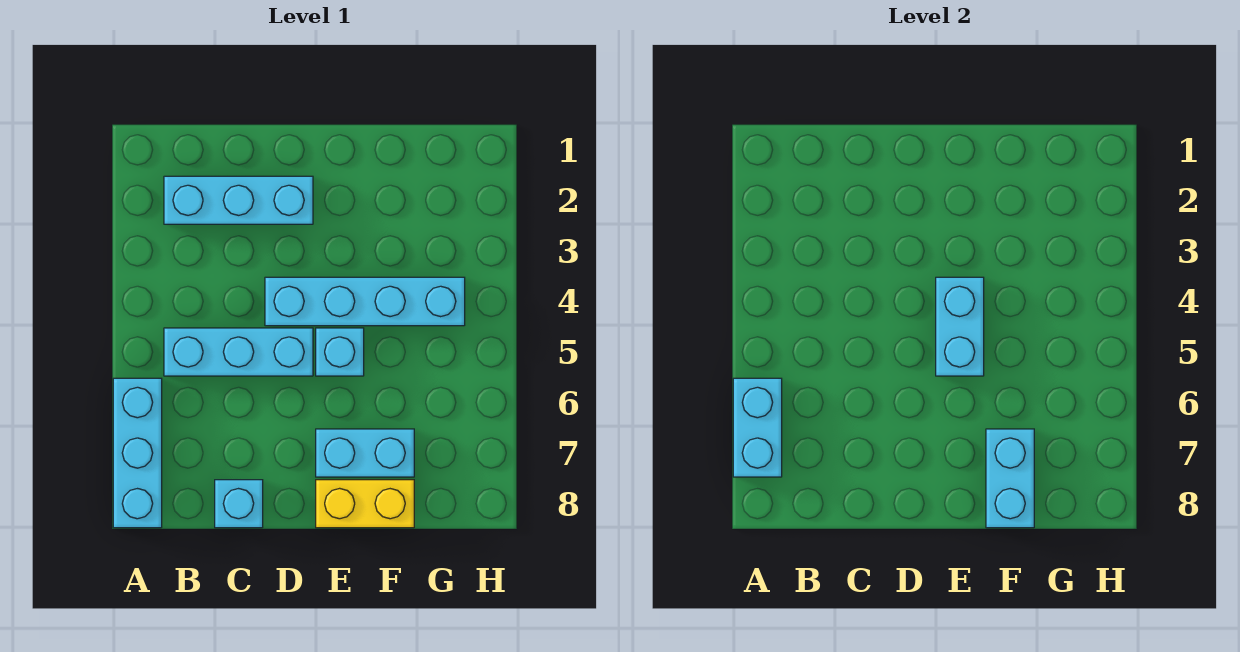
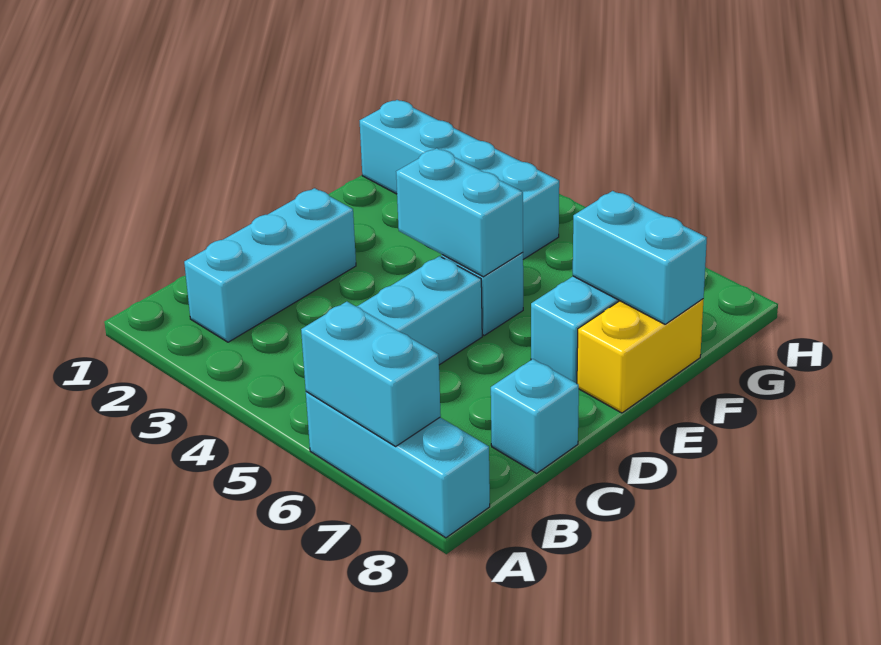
cyan 1x4 brick [265,277,465,326] -> cyan 1x4 brick turned to [360,100,559,259]

